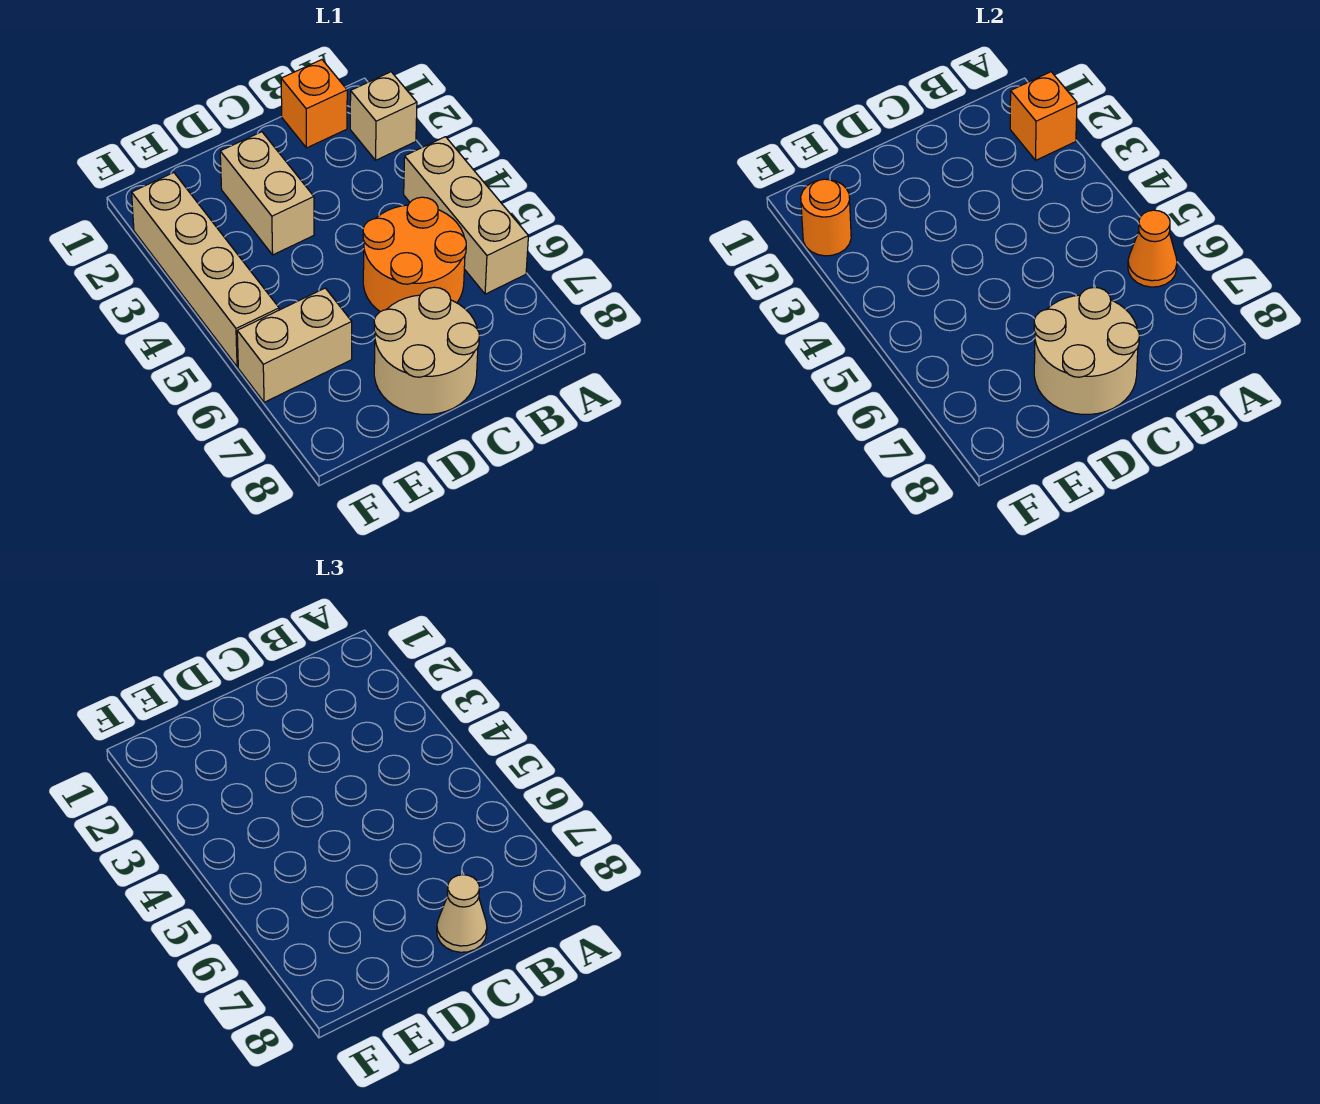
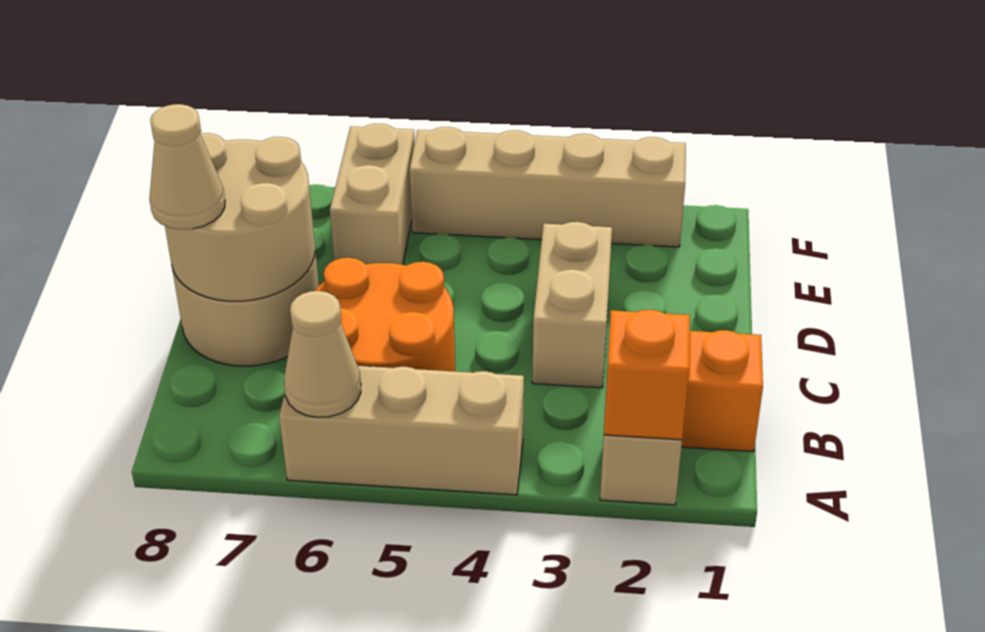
orange 1x1 cone [1128,210,1177,287] -> tan 1x1 cone [284,291,361,417]
tan 1x2 brick [220,132,314,255] -> tan 1x2 brick turned to [532,222,612,388]
orange 1x1 round brick [801,179,851,256] -> none

